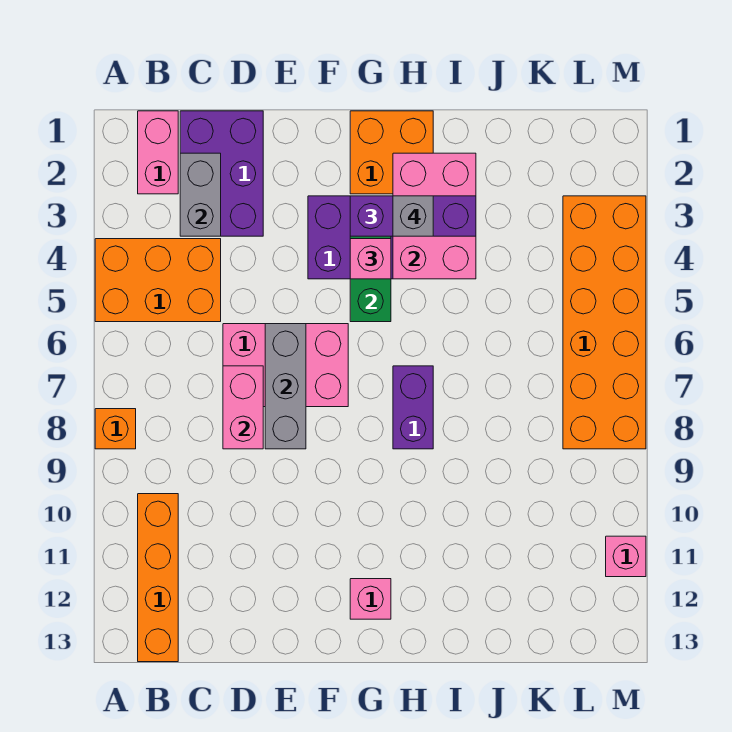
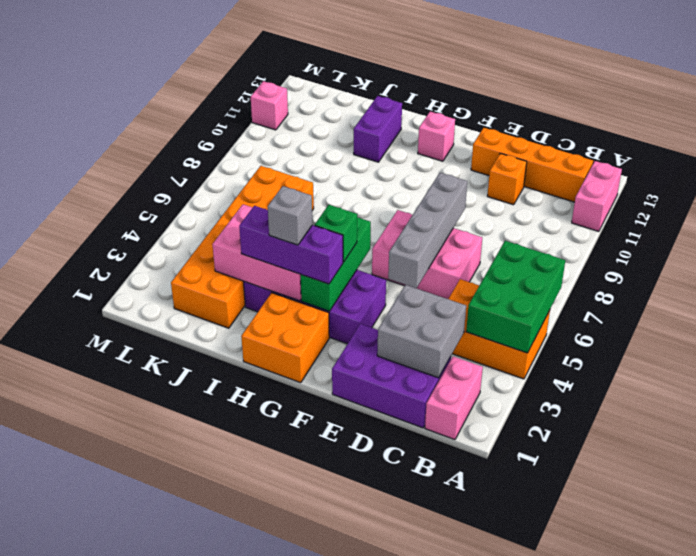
none -> green 2x3 brick [466,241,565,353]
orange 1x1 brick [95,409,136,449] -> orange 1x1 brick moved to [487,153,527,205]
orange 1x4 brick [138,494,178,662] -> orange 1x4 brick turned to [471,128,593,202]
purple 2x3 brick [180,111,263,236] -> purple 2x3 brick turned to [332,324,451,428]
grey 1x2 brick [180,153,221,236] -> grey 2x2 brick [377,285,466,378]
pink 1x2 brick [223,366,263,449] -> pink 1x2 brick moved to [572,161,622,232]
grey 1x3 brick [265,324,306,449] -> grey 1x4 brick [388,173,467,288]
pink 1x1 brick [350,239,391,279] -> green 1x1 brick [315,205,358,262]
pink 2x3 brick [393,153,476,279] -> pink 2x3 brick turned to [212,204,301,301]
purple 1x2 brick [393,366,433,449] -> purple 1x2 brick moved to [354,96,402,162]
orange 2x6 brick [563,196,646,449] -> orange 2x6 brick moved to [171,166,314,328]

